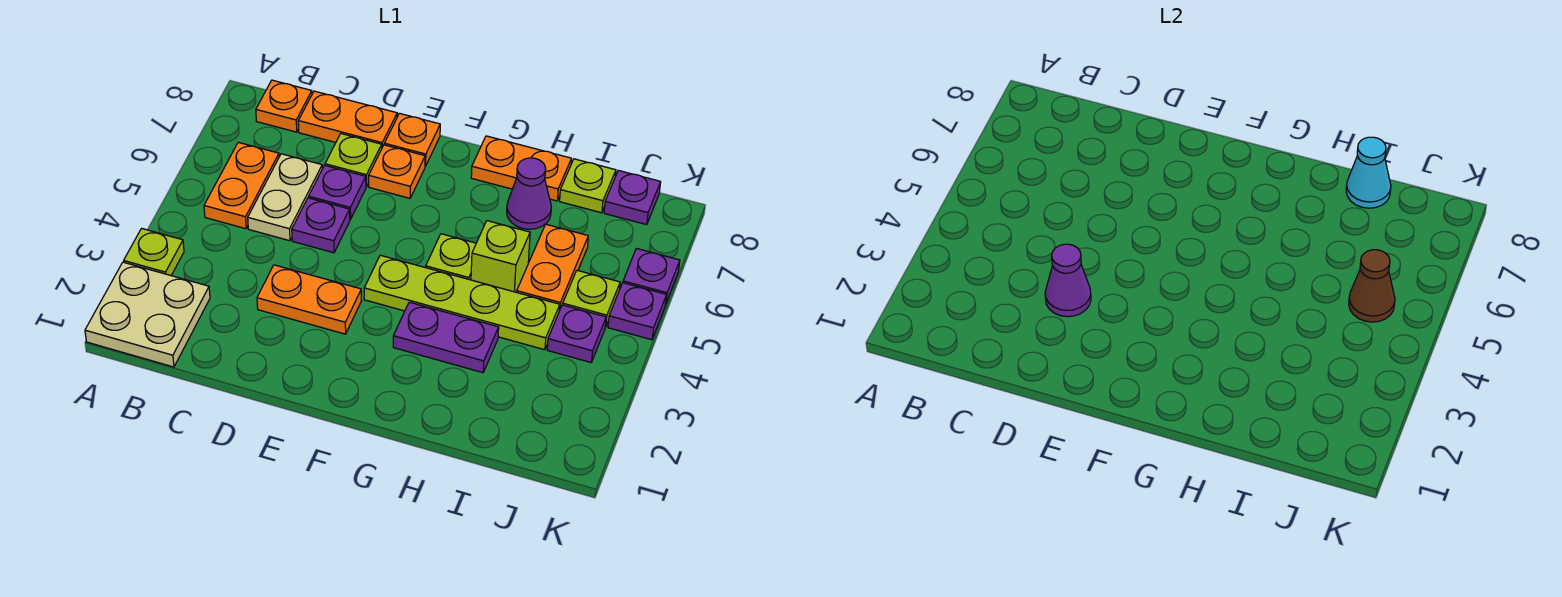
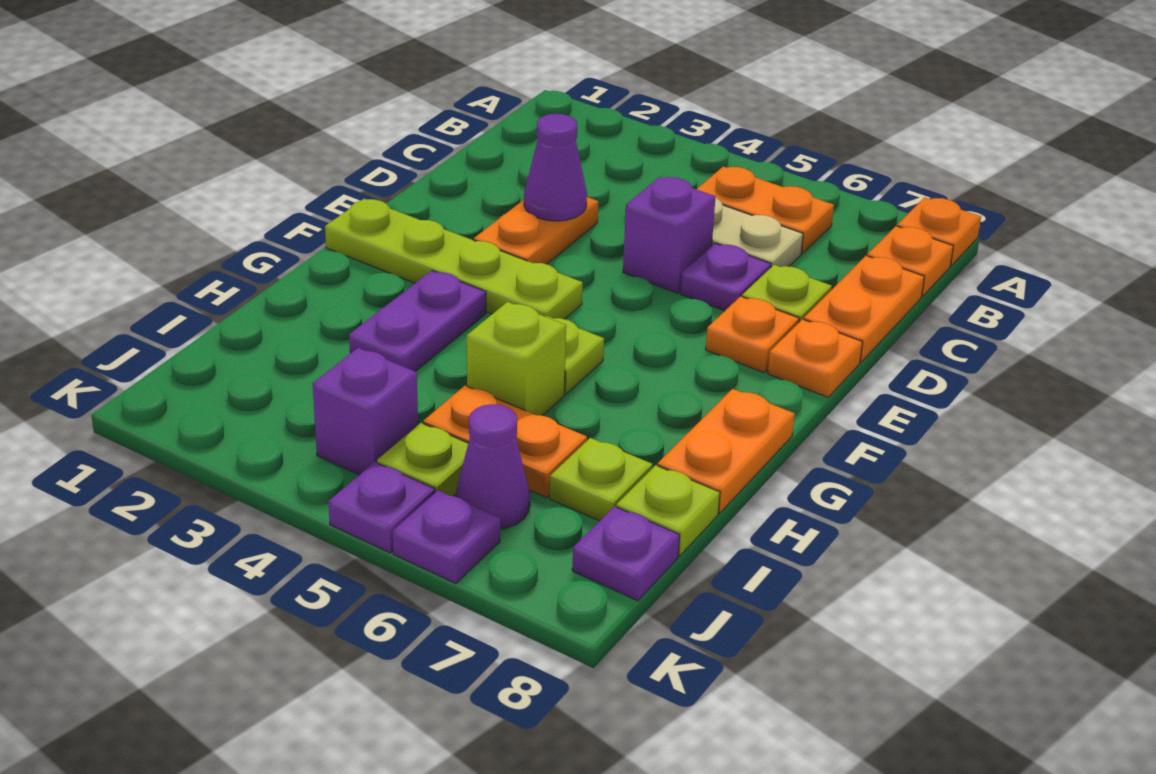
tan 2x2 plate [85,262,210,367] -> none
lime 1x1 plate [124,228,184,275] -> lime 1x1 plate moved to [549,438,653,521]
none -> orange 1x1 plate [897,197,981,266]
purple 1x1 plate [292,198,350,253] -> purple 1x1 brick [623,177,716,293]
lime 1x4 plate [364,255,560,350] -> lime 1x4 plate turned to [325,199,583,319]
purple 1x1 cone [507,158,551,229] -> purple 1x1 cone moved to [455,404,530,529]
cyan 1x1 cone [1346,137,1391,208] -> none
purple 1x1 plate [547,305,606,362] -> purple 1x1 brick [313,348,418,475]
brown 1x1 cone [1349,250,1395,322] -> none

